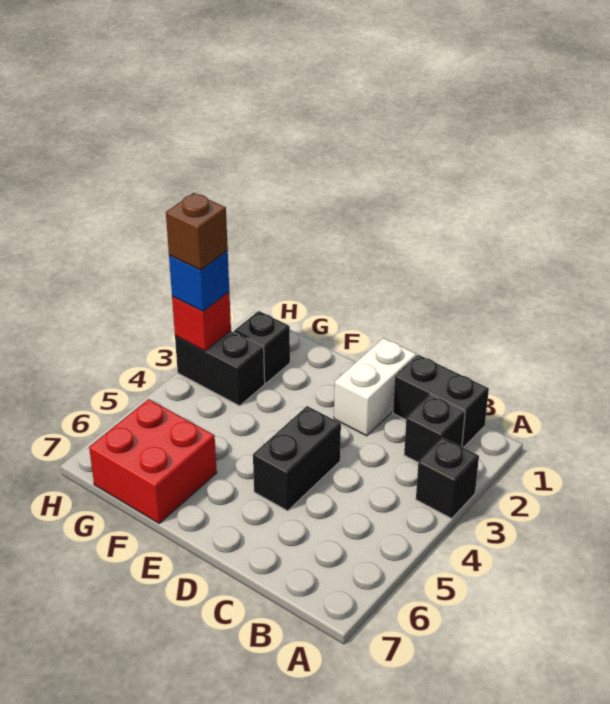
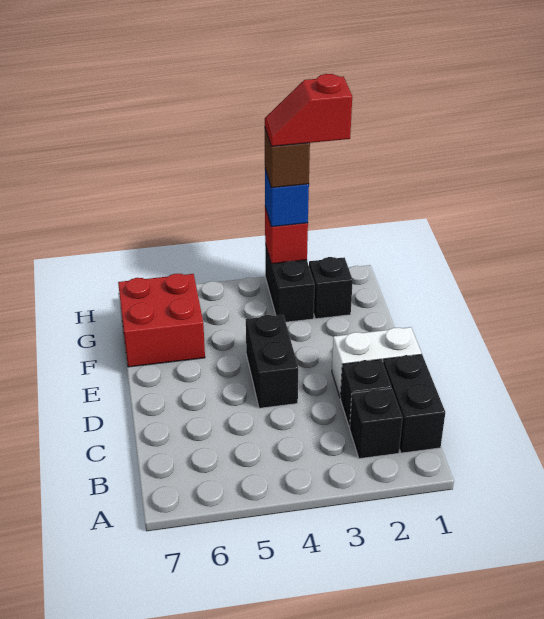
black 1x1 brick [416,438,479,518] -> black 1x1 brick moved to [340,359,391,428]
black 1x2 brick [253,406,341,511] -> black 1x2 brick turned to [246,315,298,408]
none -> red 1x2 slope [265,74,352,146]

